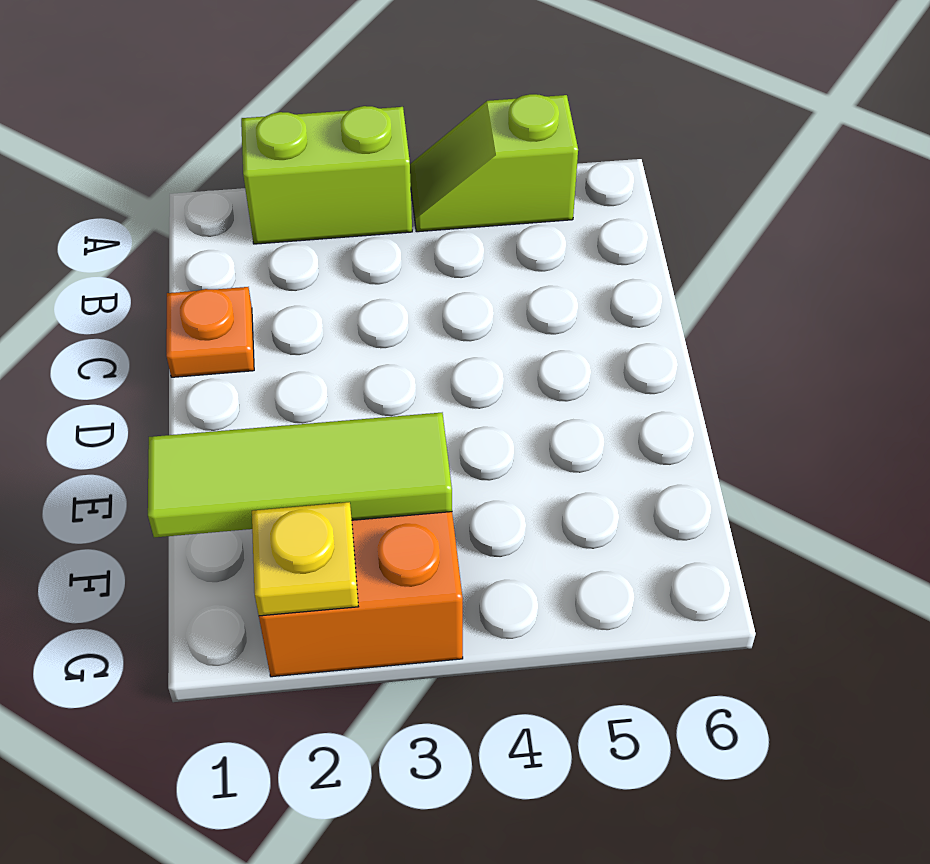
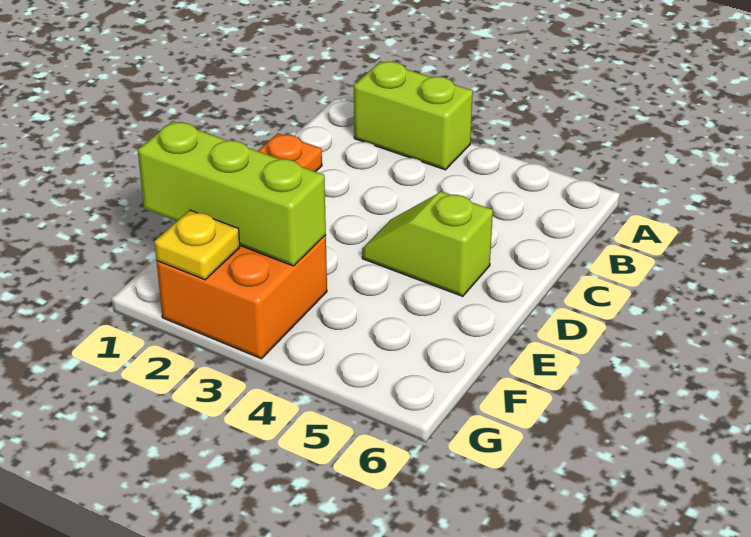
lime 1x2 slope [410,94,578,232] -> lime 1x2 slope moved to [362,192,493,296]
lime 1x3 tile [148,413,452,537] -> lime 1x3 brick [138,121,326,266]

